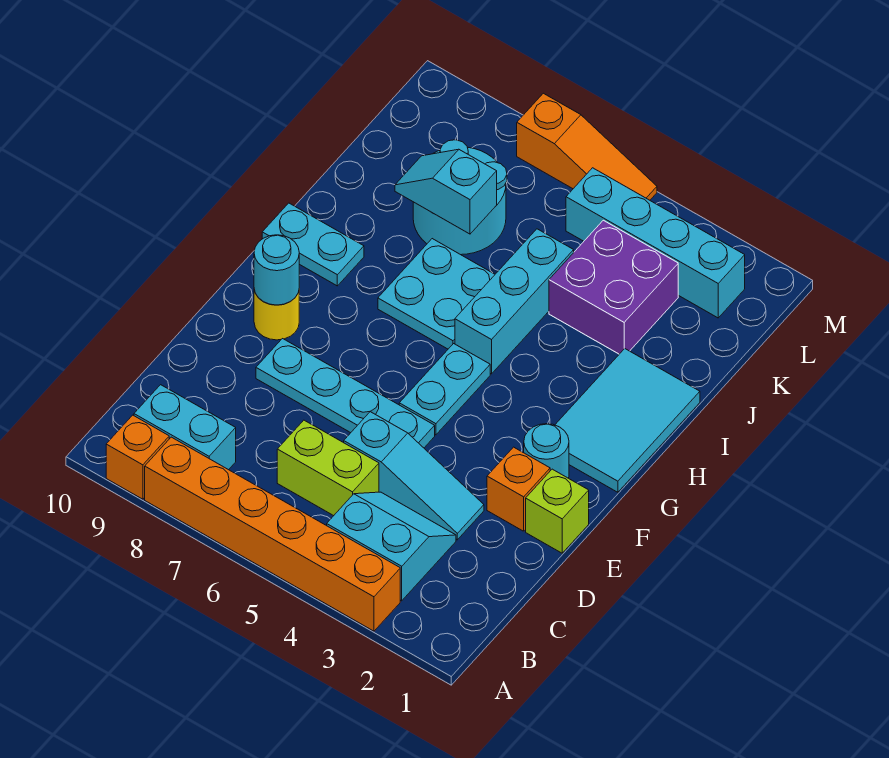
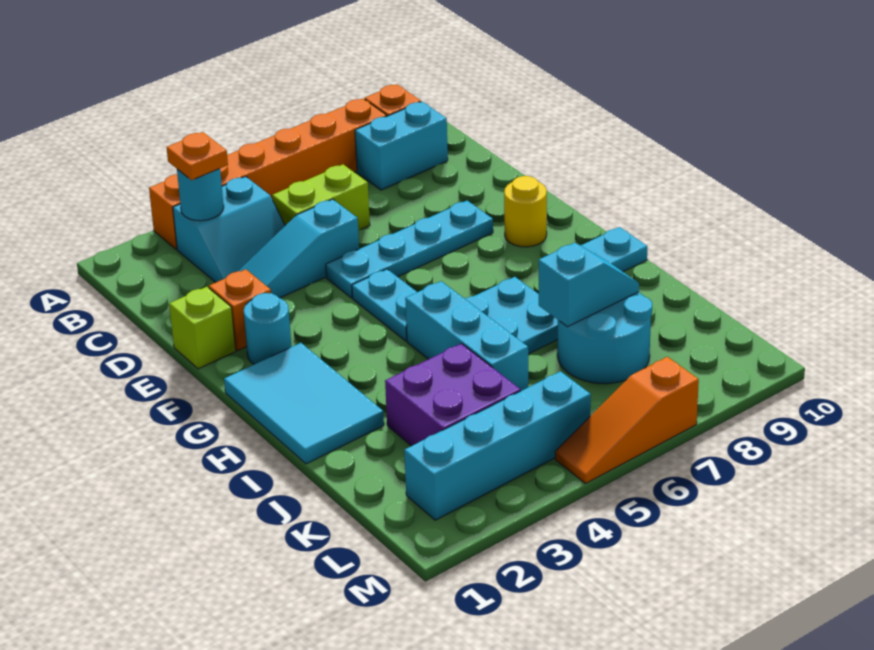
none -> orange 1x1 plate [167,132,228,180]
cyan 1x1 round brick [254,235,299,305] -> cyan 1x1 round brick moved to [177,169,224,221]

